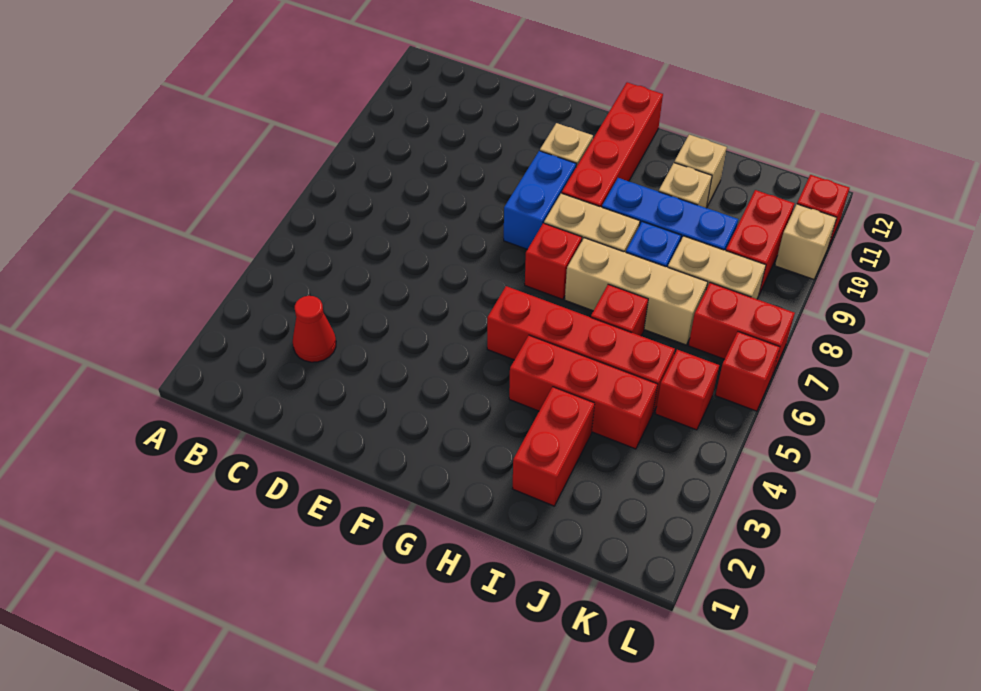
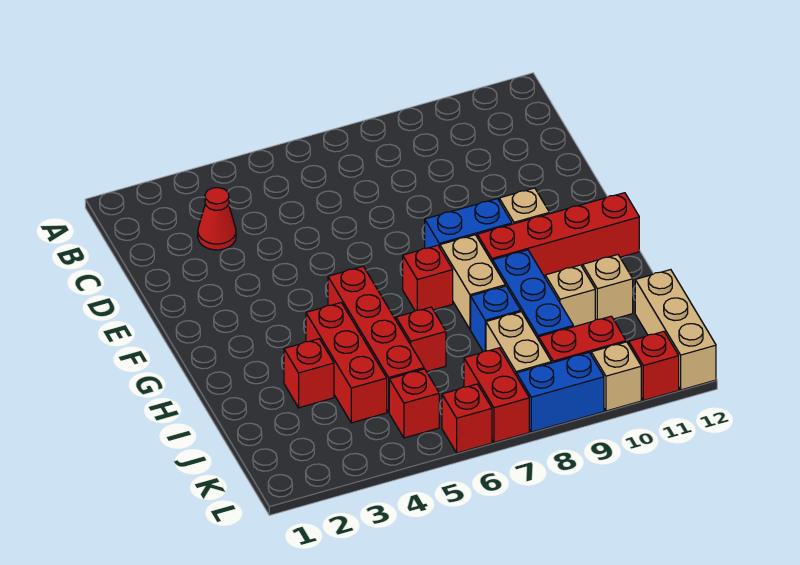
tan 1x3 brick [565,238,708,345] -> tan 1x3 brick moved to [635,270,716,390]
red 1x2 brick [512,387,595,506] -> red 1x1 brick [284,339,334,408]
none -> blue 1x2 brick [517,353,604,432]

